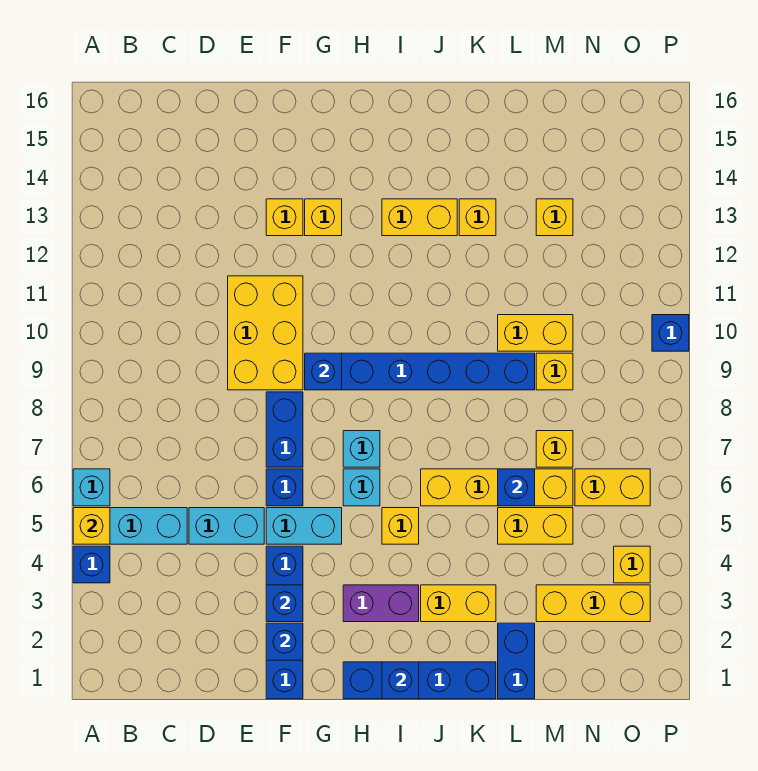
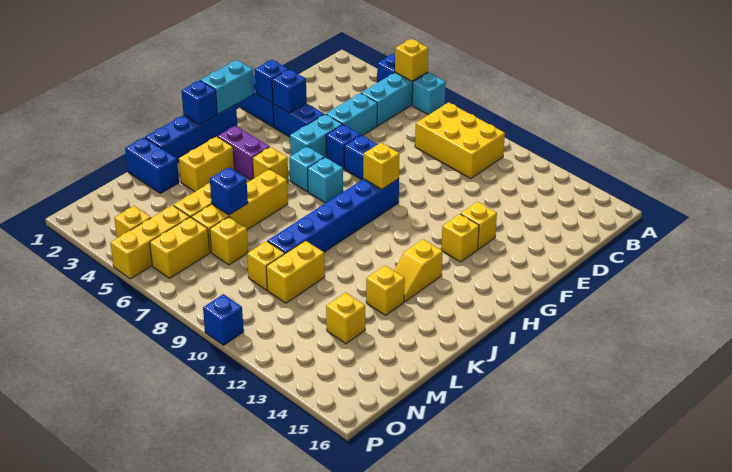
yellow 2x3 brick [228,276,303,390] -> yellow 2x3 brick moved to [415,102,505,179]
none -> cyan 1x2 brick [201,60,254,114]
blue 1x1 brick [305,353,342,390] -> yellow 1x1 brick [363,143,400,189]
purple 1x2 brick [343,585,419,622] -> purple 1x2 brick turned to [217,126,270,180]
yellow 1x2 brick [382,199,457,236] -> yellow 1x2 slope [394,239,443,302]
yellow 1x3 brick [536,585,650,622] -> yellow 1x3 brick moved to [111,205,190,279]

